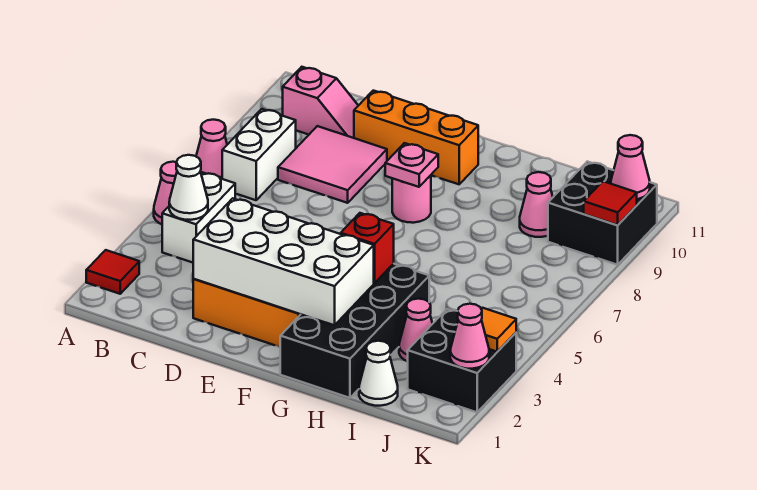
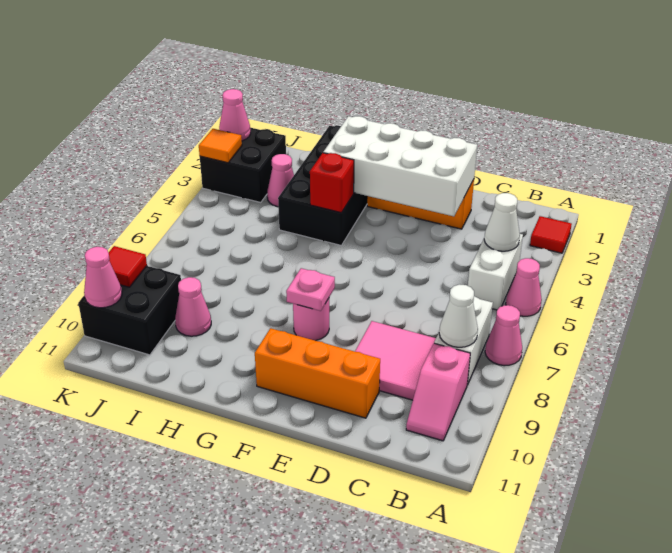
pink 1x2 slope [283,67,358,138] -> pink 1x2 slope turned to [406,343,470,441]
white 1x1 cone [359,341,398,406] -> white 1x1 cone moved to [439,284,478,347]

